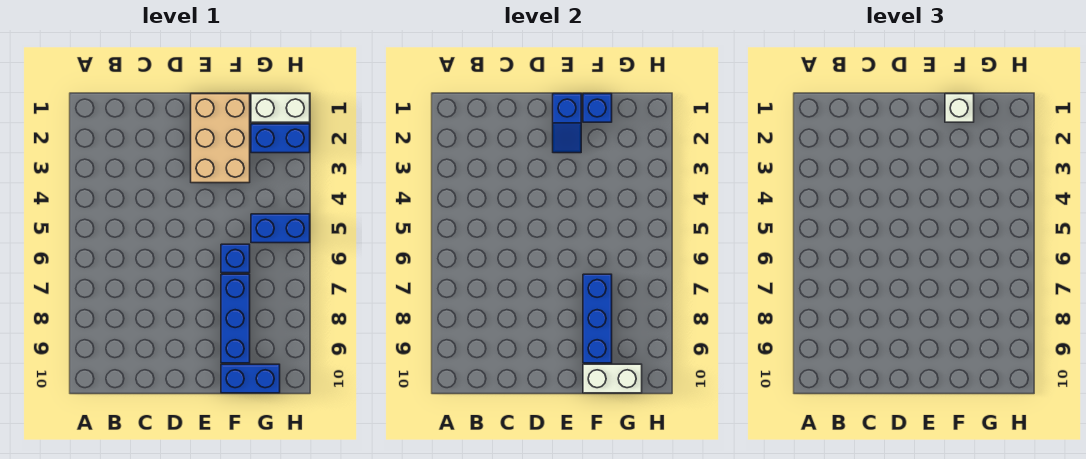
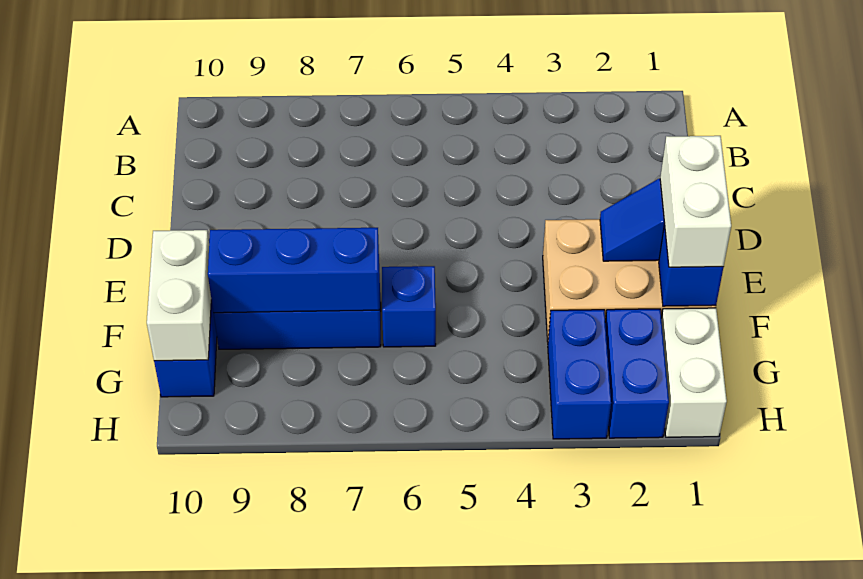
white 1x1 brick [945,94,974,122] -> white 1x2 brick [660,136,731,267]
blue 1x2 brick [251,214,310,243] -> blue 1x2 brick moved to [548,310,611,439]

